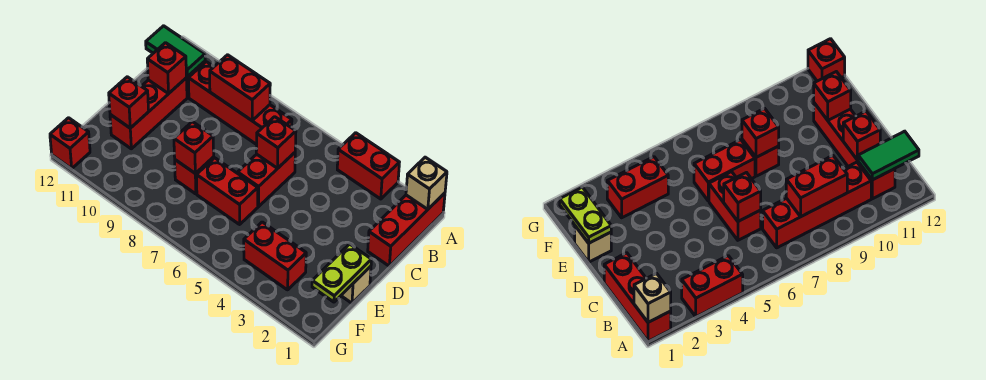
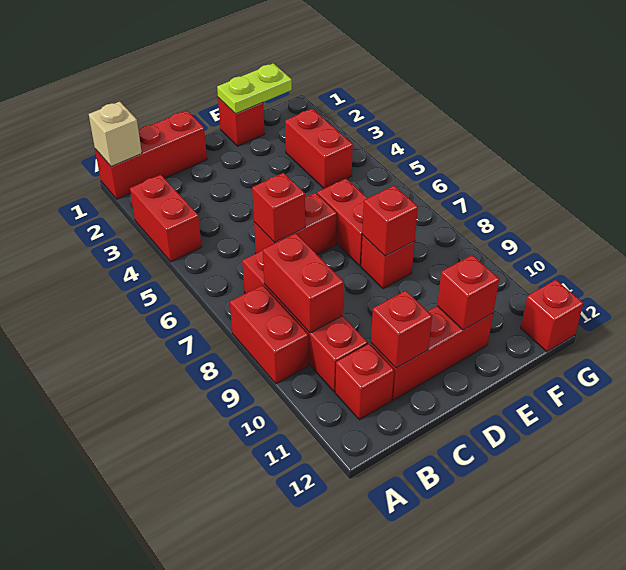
none -> red 1x2 brick [230,285,308,384]
green 1x2 tile [146,26,205,77] -> none
tan 1x1 brick [341,266,371,303] -> red 1x1 brick [218,98,265,146]

